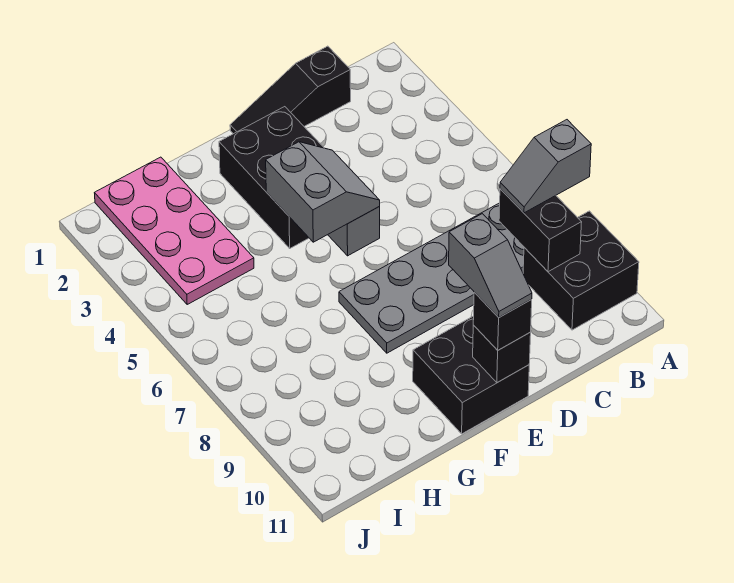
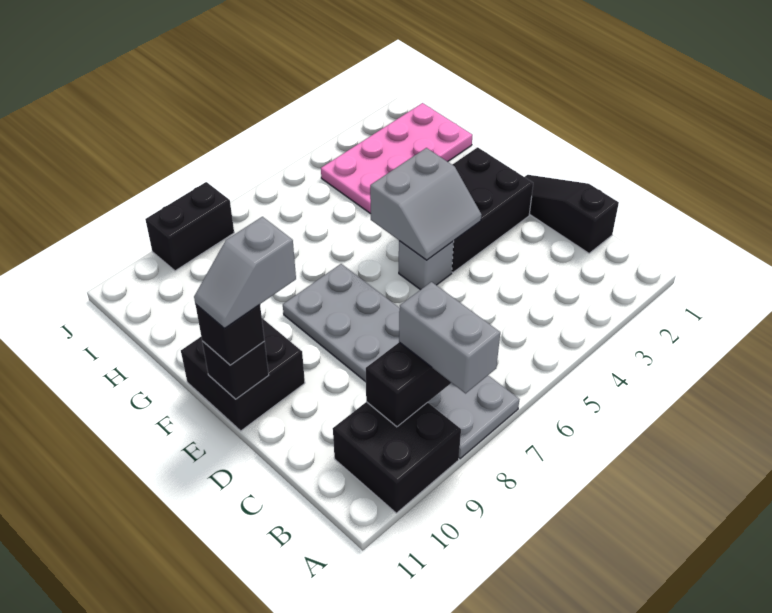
grey 1x2 slope [500,120,591,213] -> grey 1x2 brick [399,282,500,393]
none -> black 1x2 brick [145,182,234,271]

